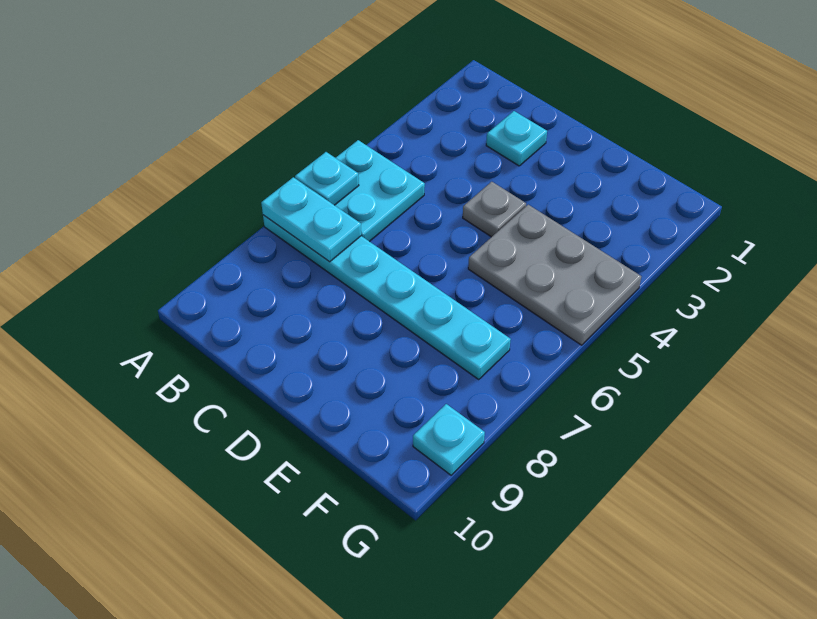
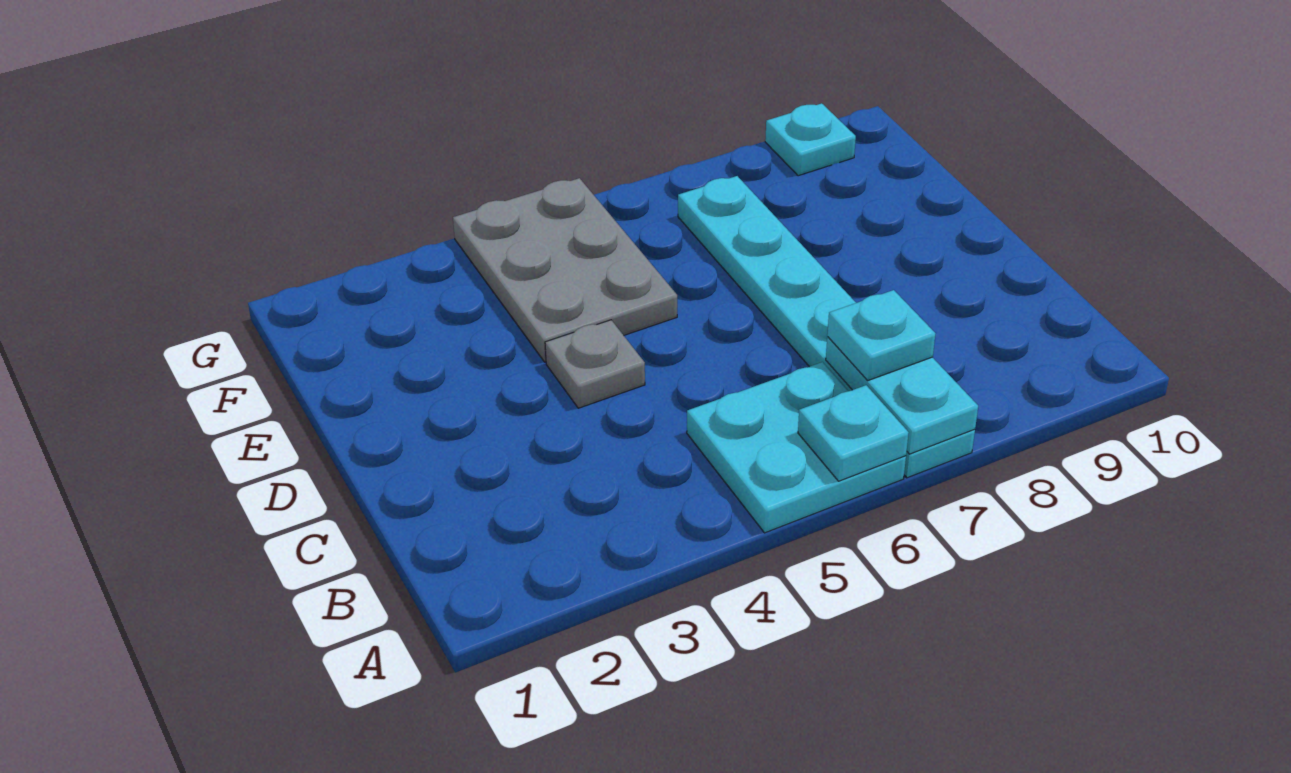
cyan 1x1 plate [486,111,547,166] -> cyan 1x1 plate moved to [827,290,935,380]

